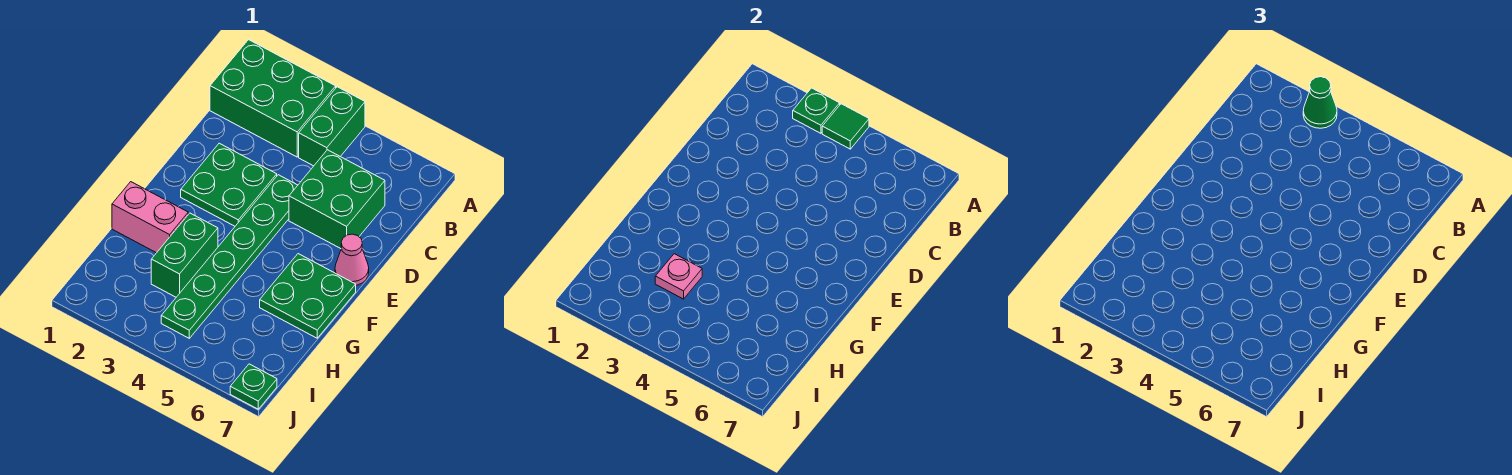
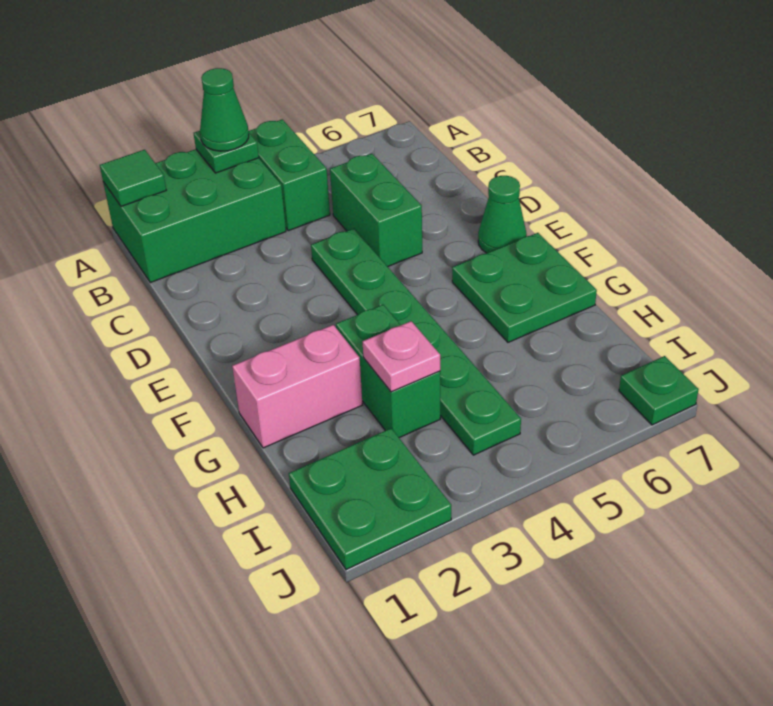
green 1x1 tile [822,104,869,149] -> green 1x1 tile moved to [100,150,166,206]
green 2x2 brick [289,150,385,249] -> green 1x2 brick [330,154,422,267]
green 2x2 plate [181,143,277,226] -> green 2x2 plate moved to [289,428,451,570]
pink 1x1 cone [335,234,369,285] -> green 1x1 cone [478,176,527,253]

